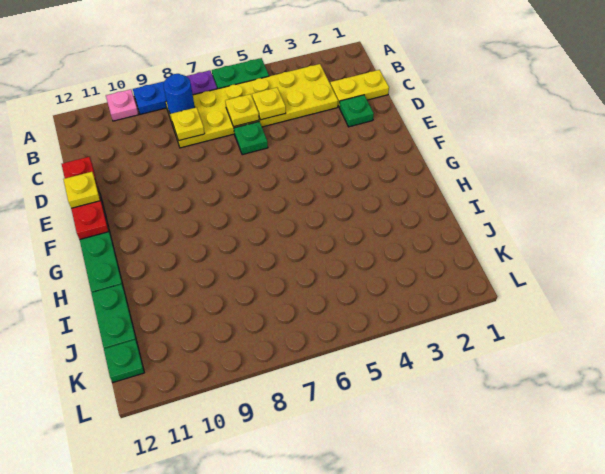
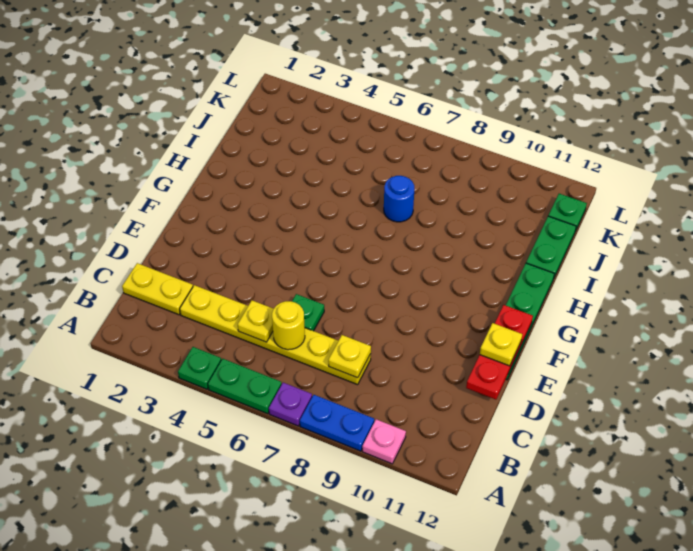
yellow 2x6 plate [166,64,338,148] -> yellow 1x6 plate [180,285,371,385]
blue 1x1 round brick [163,74,195,114] -> blue 1x1 round brick moved to [384,176,414,222]
yellow 1x1 plate [225,94,259,127] -> yellow 1x1 round brick [272,301,305,350]
green 1x1 plate [339,95,374,127] -> green 1x1 plate moved to [178,347,221,389]

